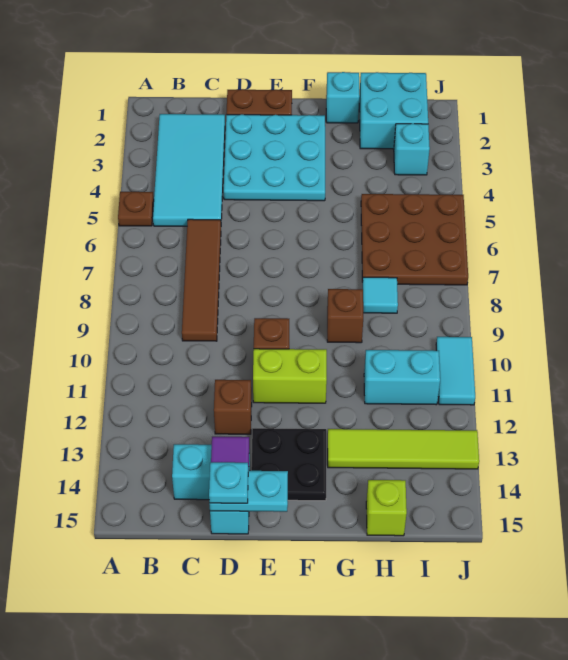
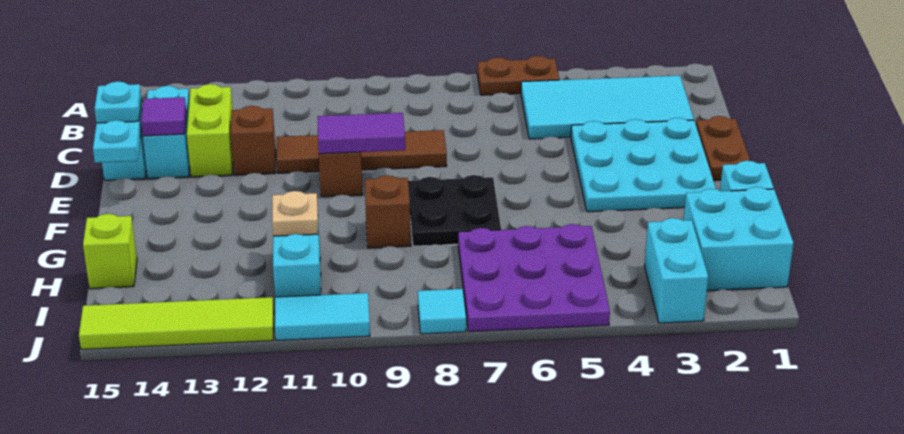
brown 1x1 plate [118,192,154,226] -> brown 1x2 plate [477,56,559,95]
brown 1x4 tile [182,219,221,341] -> brown 1x4 tile moved to [276,130,447,173]
none -> purple 1x2 tile [317,113,405,154]
lime 1x2 brick [253,349,327,403] -> lime 1x2 brick moved to [187,84,233,177]
black 2x2 plate [251,428,326,501] -> black 2x2 plate moved to [408,175,501,246]
lime 1x4 tile [328,429,479,469] -> lime 1x4 tile turned to [79,297,274,349]
brown 3x3 plate [361,194,468,285] -> purple 3x3 plate [458,224,610,332]
cyan 1x1 tile [363,277,398,313] -> cyan 1x1 tile moved to [418,289,466,334]
none -> tan 1x1 plate [272,191,318,236]
cyan 1x1 brick [394,124,430,175] -> cyan 1x2 brick [644,218,708,323]

